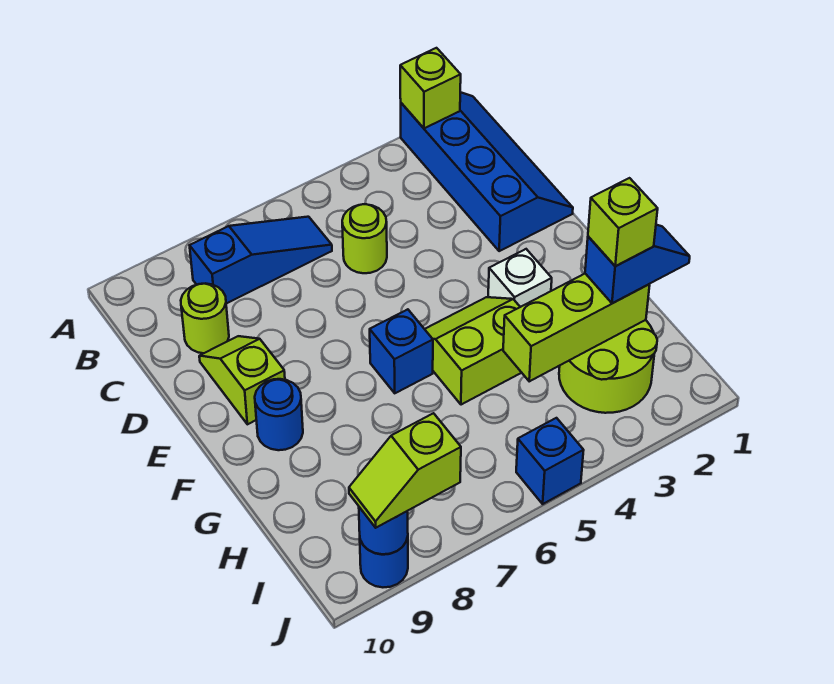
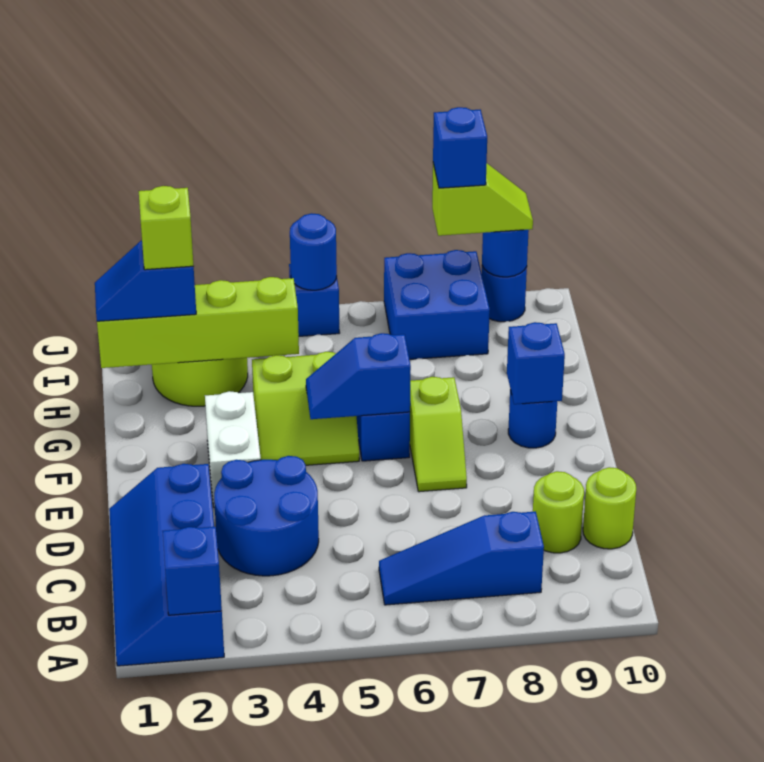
lime 1x1 brick [400,48,461,128] -> blue 1x1 brick [162,527,222,615]
none -> blue 2x2 round brick [214,456,319,576]
lime 1x1 round brick [342,204,387,273] -> lime 1x1 round brick moved to [583,467,636,549]
lime 1x2 slope [199,336,285,424] -> lime 1x2 slope moved to [410,377,467,492]
white 1x1 brick [488,249,552,307] -> white 1x2 brick [205,391,261,507]
none -> blue 1x2 slope [306,333,411,419]
none -> blue 1x1 brick [507,322,565,404]
lime 1x3 brick [503,274,650,381] -> lime 1x4 brick [97,277,299,368]
none -> blue 2x2 brick [384,250,490,359]
none -> blue 1x1 round brick [290,213,337,290]
none -> blue 1x1 brick [433,107,487,188]

